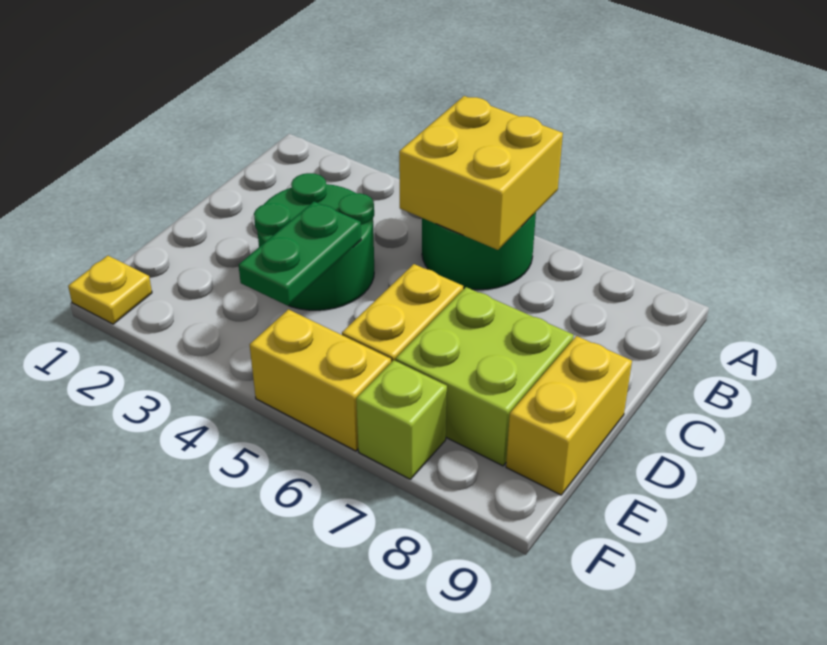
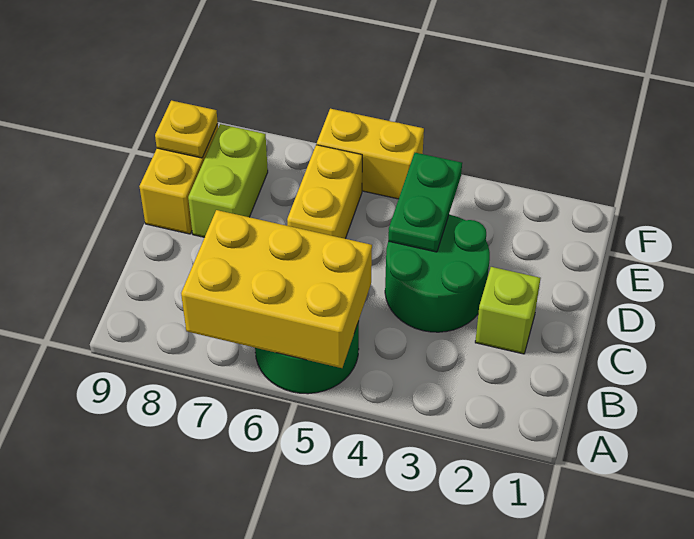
yellow 2x2 brick [399,96,563,250] -> yellow 2x3 brick [181,210,372,368]
lime 2x2 brick [396,287,574,466] -> lime 1x2 brick [188,124,268,237]
yellow 1x1 plate [68,256,152,324] -> yellow 1x1 plate moved to [155,100,218,158]
lime 1x1 brick [356,360,447,479] -> lime 1x1 brick moved to [475,267,540,354]

